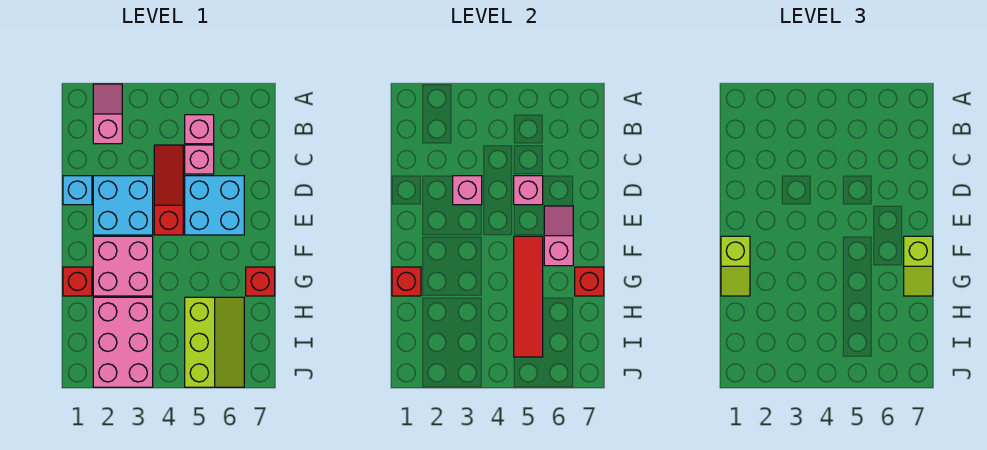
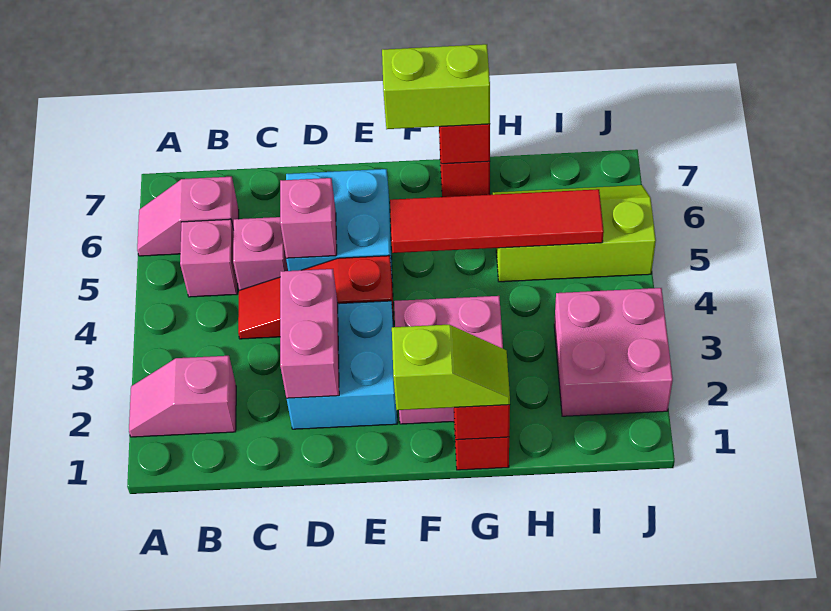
cyan 1x1 brick [63,176,92,205] -> none
pink 1x1 brick [453,176,482,205] -> pink 1x2 brick [280,269,339,398]
pink 1x2 slope [544,206,573,266] -> pink 1x2 slope moved to [137,177,239,256]
lime 1x2 slope [904,236,933,296] -> lime 1x2 brick [382,44,490,129]
pink 2x3 brick [93,297,153,387] -> pink 2x2 brick [554,288,673,416]

